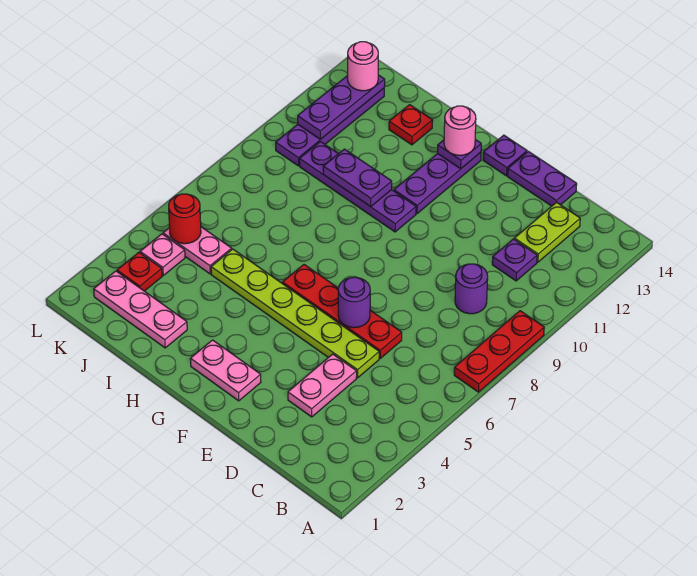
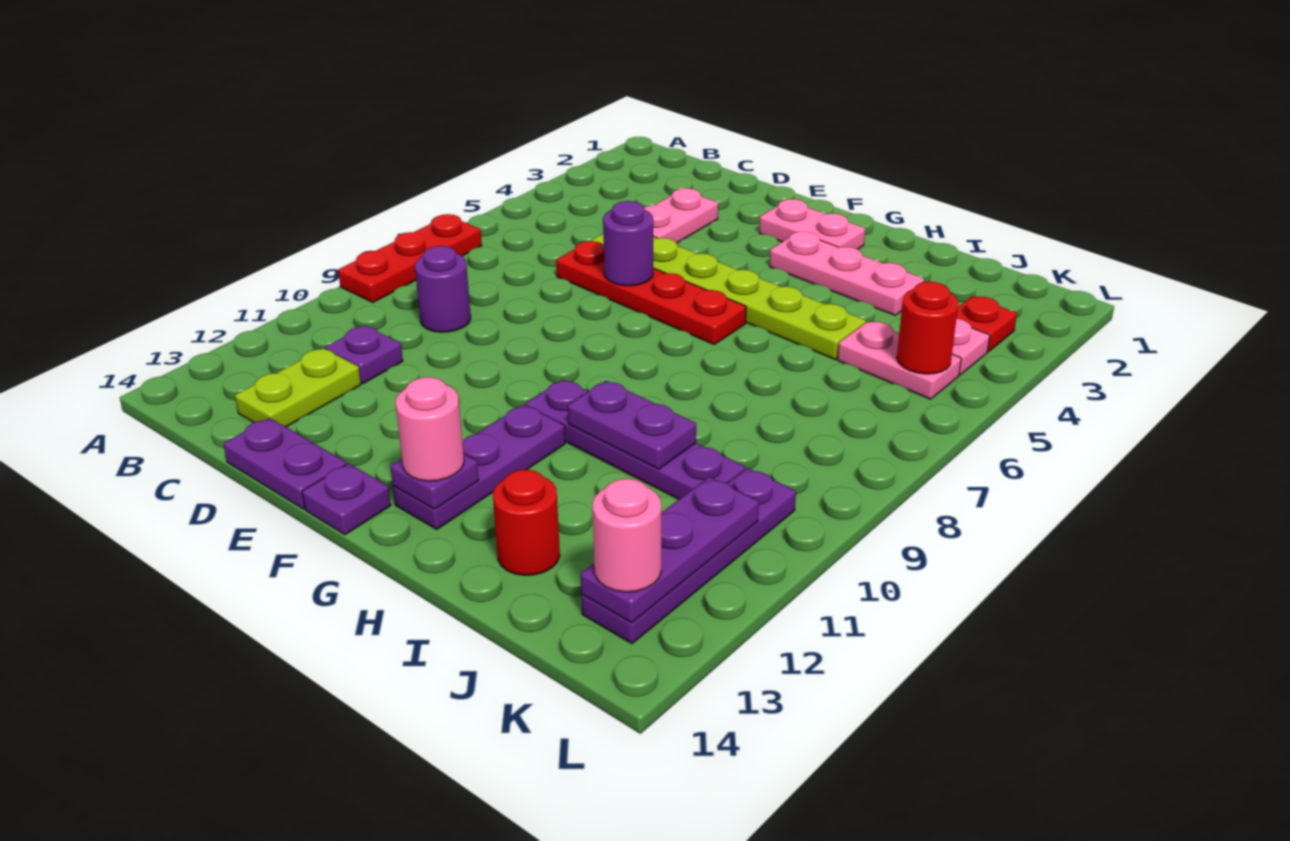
pink 1x3 plate [94,271,187,348] -> pink 1x3 plate moved to [769,232,924,315]
red 1x1 plate [389,105,433,145] -> red 1x1 round brick [493,470,560,575]

